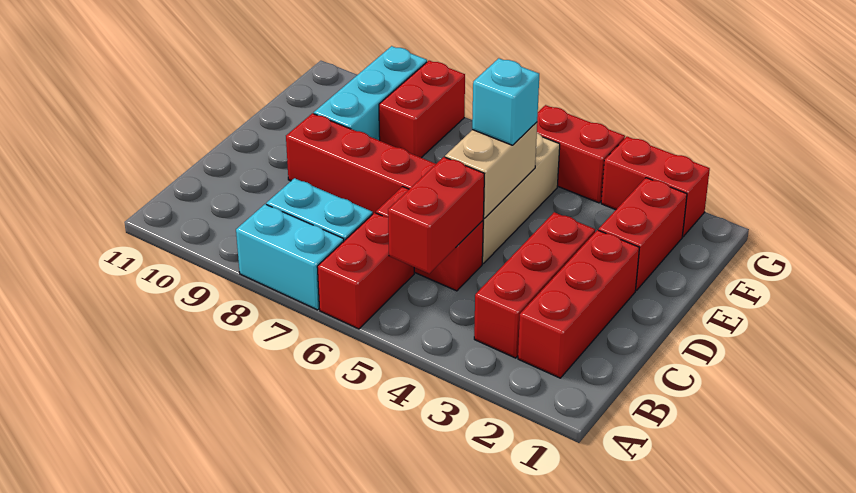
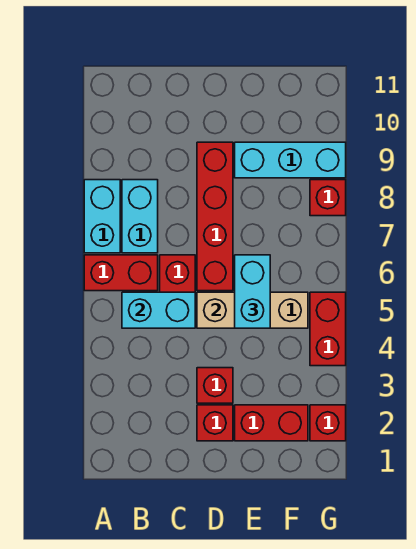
red 1x3 brick [518,230,639,378] -> red 1x1 brick [197,405,233,441]
red 1x3 brick [474,212,595,358] -> red 1x1 brick [197,368,233,403]
red 1x2 brick [388,157,484,273] -> cyan 1x2 brick [122,292,195,328]
cyan 1x1 brick [472,58,539,145] -> cyan 1x2 brick [235,255,270,328]
red 1x2 brick [379,61,465,158] -> red 1x1 brick [310,180,346,216]
red 1x2 brick [601,137,710,237] -> red 1x1 brick [310,405,346,441]

